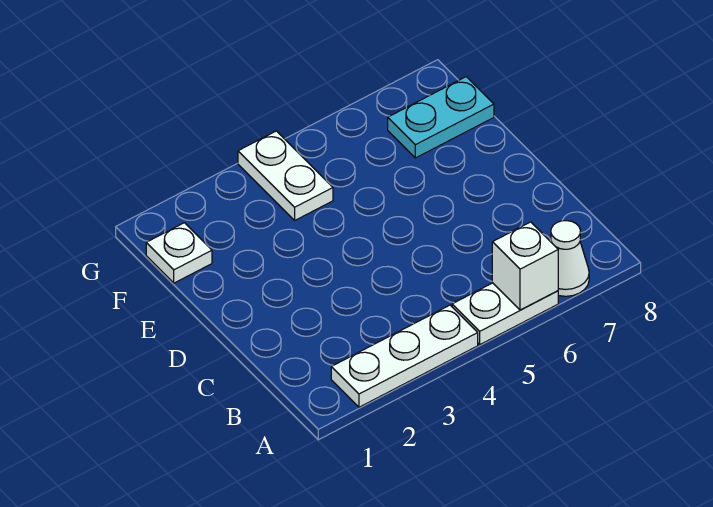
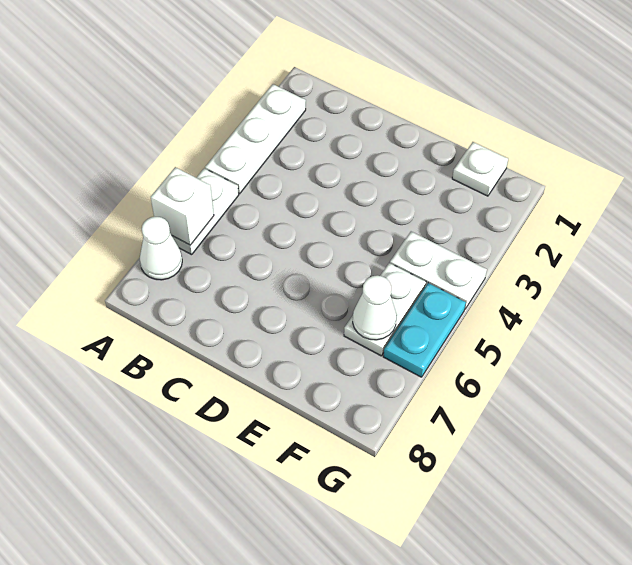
none -> white 1x2 plate [344,263,426,356]
none -> white 1x1 cone [353,275,397,340]
cyan 1x2 plate [388,77,494,158] -> cyan 1x2 plate moved to [383,283,466,377]

